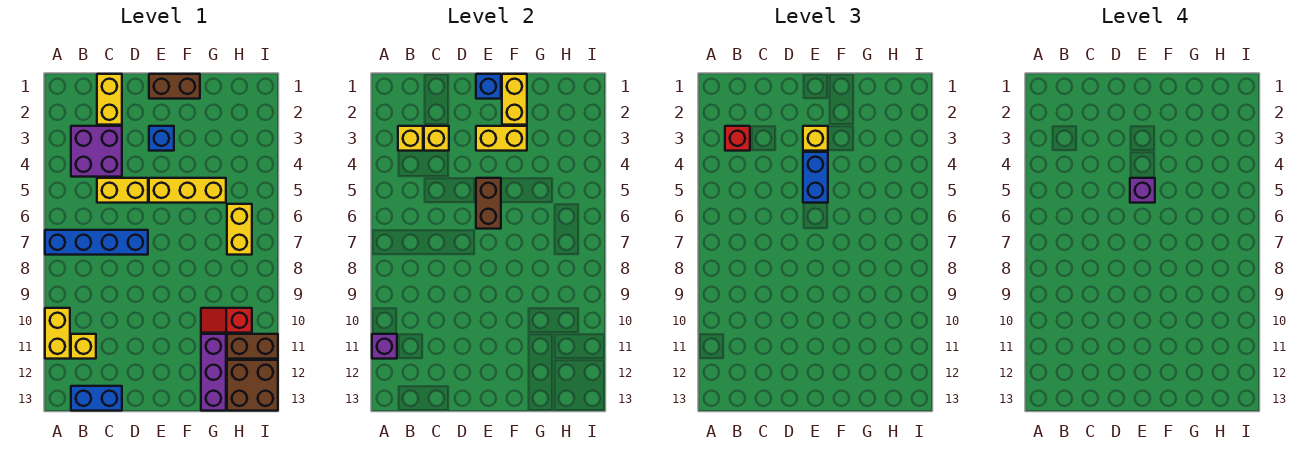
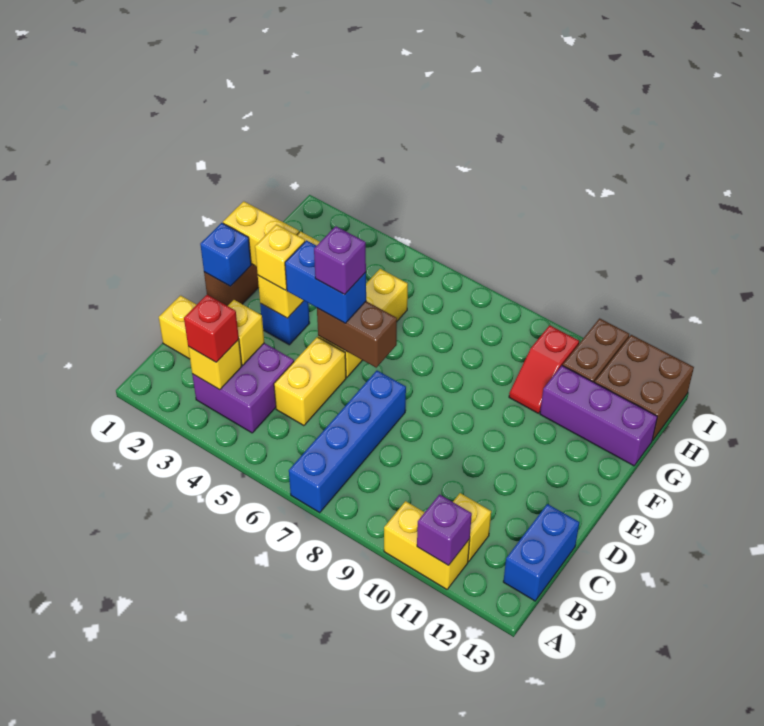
yellow 1x2 brick [227,204,252,255] -> none

